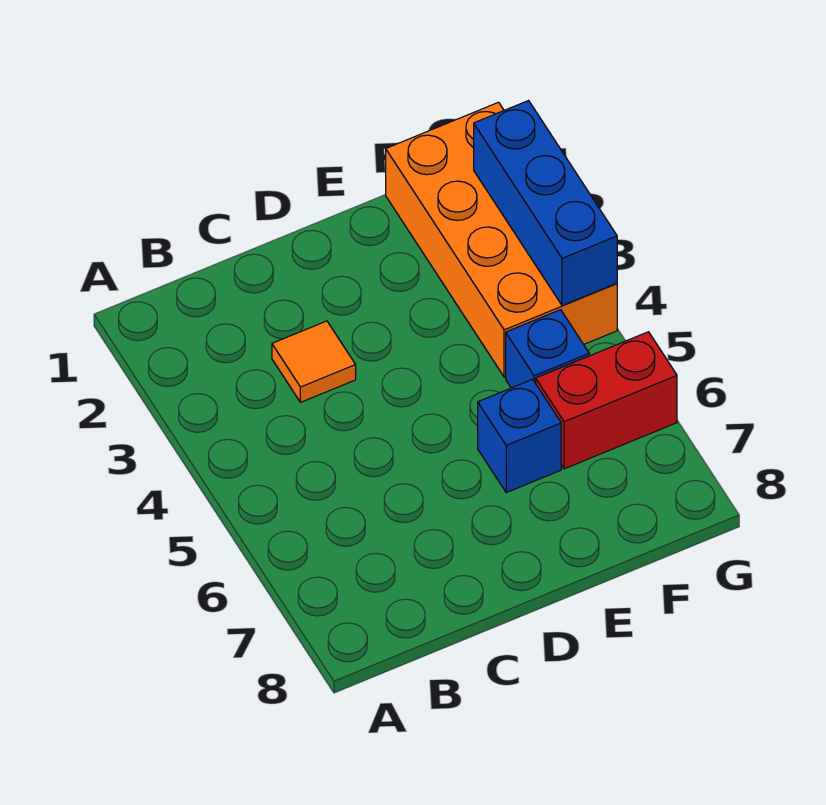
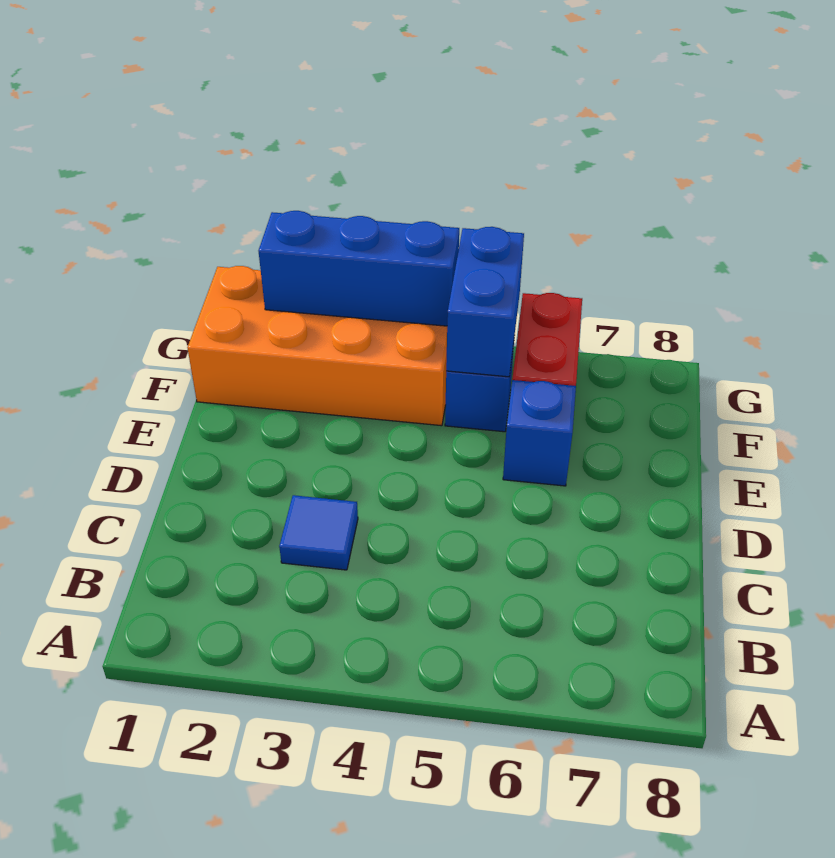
orange 1x1 tile [272,321,356,402] -> blue 1x1 tile [279,495,358,570]
none -> blue 1x2 brick [446,227,524,377]

